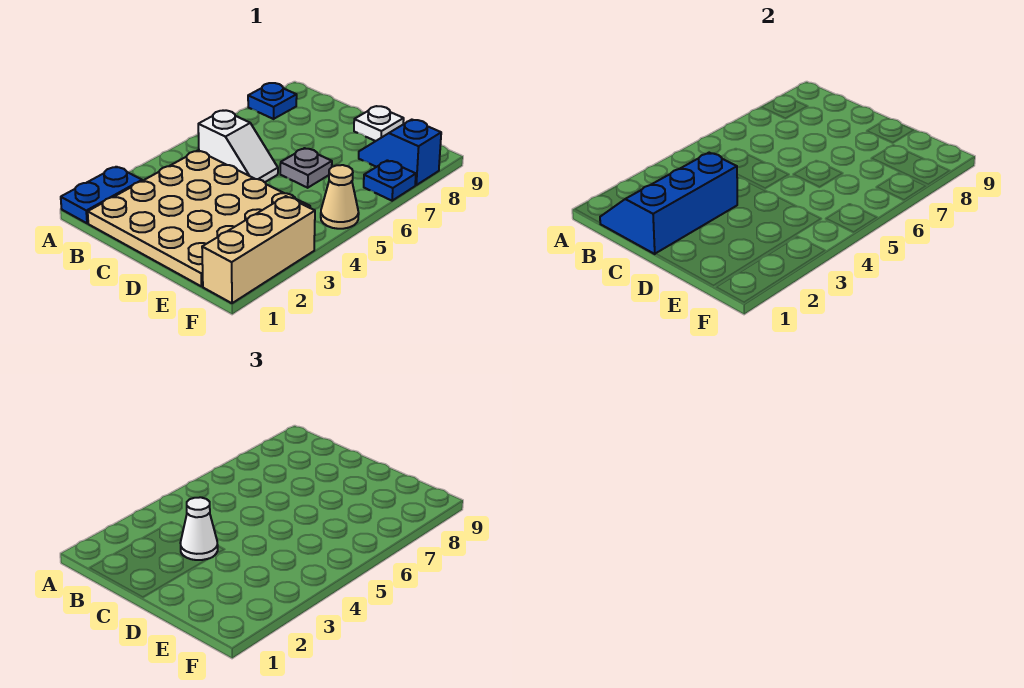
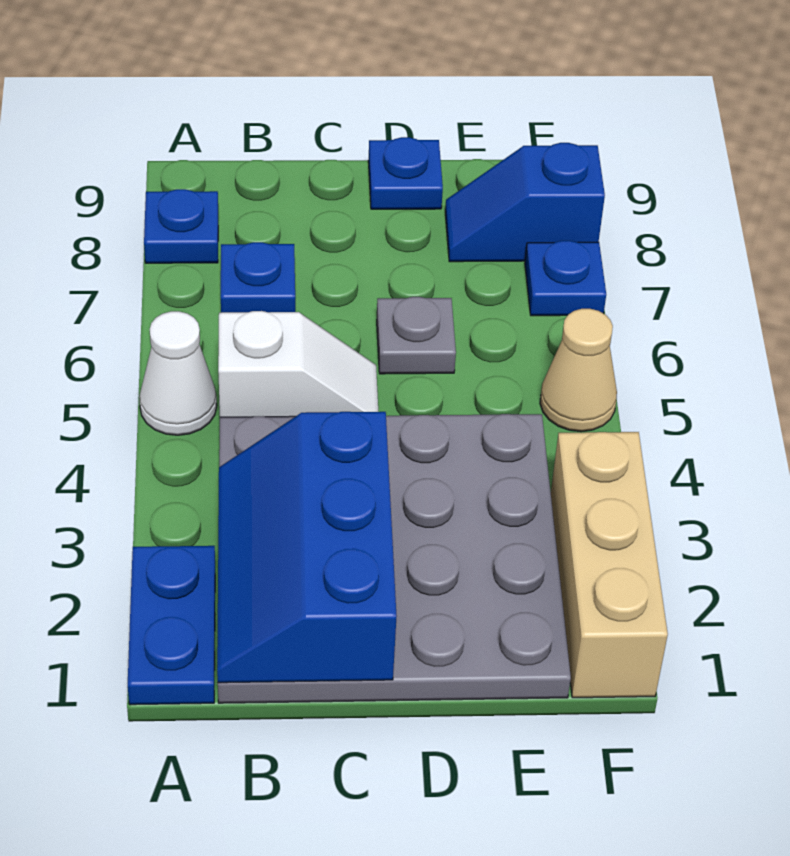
tan 4x4 plate [88,151,310,286] -> grey 4x4 plate [218,414,571,703]
none -> blue 1x1 plate [221,242,295,313]
white 1x1 cone [180,497,218,560] -> white 1x1 cone moved to [139,311,217,435]
white 1x1 plate [354,106,404,141] -> blue 1x1 plate [368,137,443,209]

